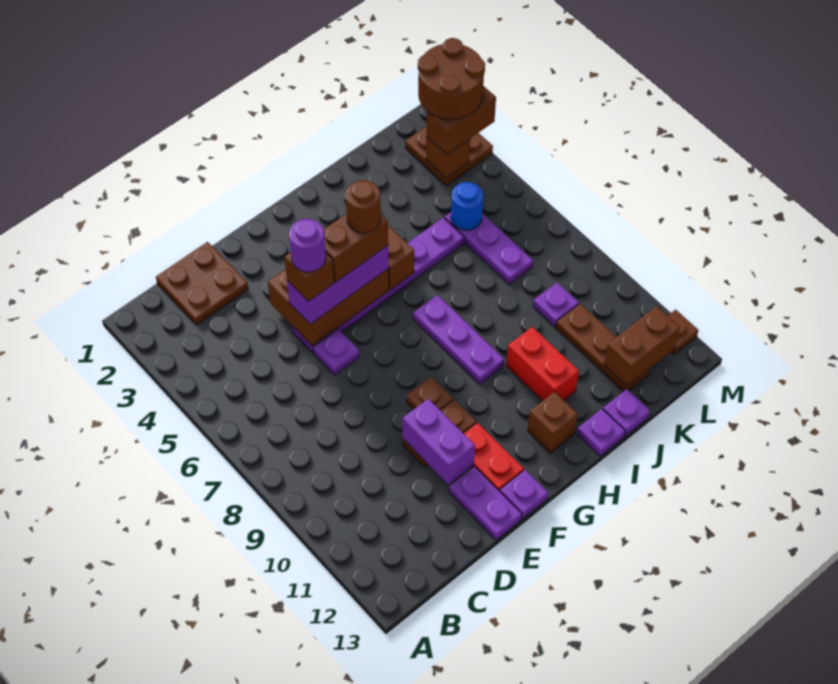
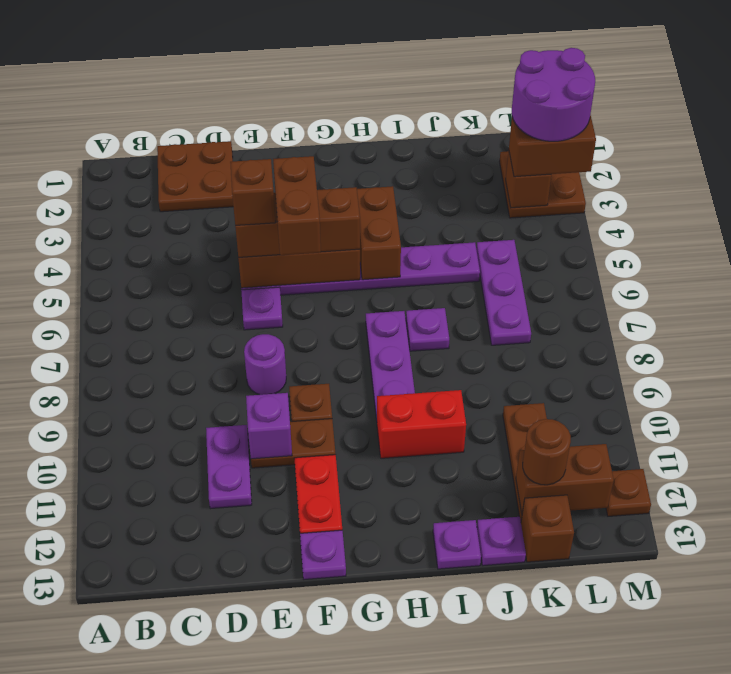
purple 1x3 brick [287,246,389,324] -> brown 1x3 brick [235,187,360,257]
purple 1x1 round brick [289,219,326,272] -> purple 1x1 round brick moved to [244,334,286,395]
purple 1x2 brick [403,399,475,485] -> purple 1x1 brick [246,393,292,459]
purple 1x2 plate [449,467,522,540] -> purple 1x2 plate moved to [206,425,252,509]
brown 1x2 brick [324,214,388,282] -> brown 1x2 brick turned to [273,156,321,255]
brown 1x1 round brick [346,180,381,233] -> brown 1x1 round brick moved to [523,419,571,485]
brown 1x1 brick [528,392,578,453] -> brown 1x1 brick moved to [521,495,574,562]
red 1x2 brick [506,327,579,401] -> red 1x2 brick turned to [377,390,466,458]
blue 1x1 round brick [451,182,483,230] -> none
purple 1x1 plate [533,283,579,327] -> purple 1x1 plate moved to [406,308,449,351]
brown 2x2 round brick [418,38,485,119] -> purple 2x2 round brick [512,48,595,141]

